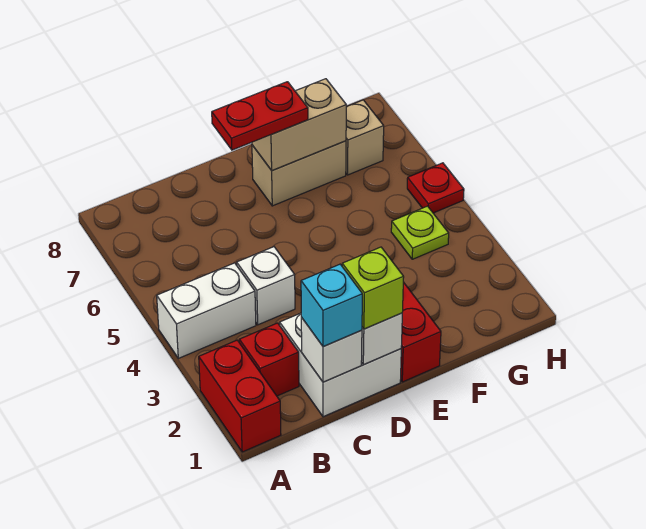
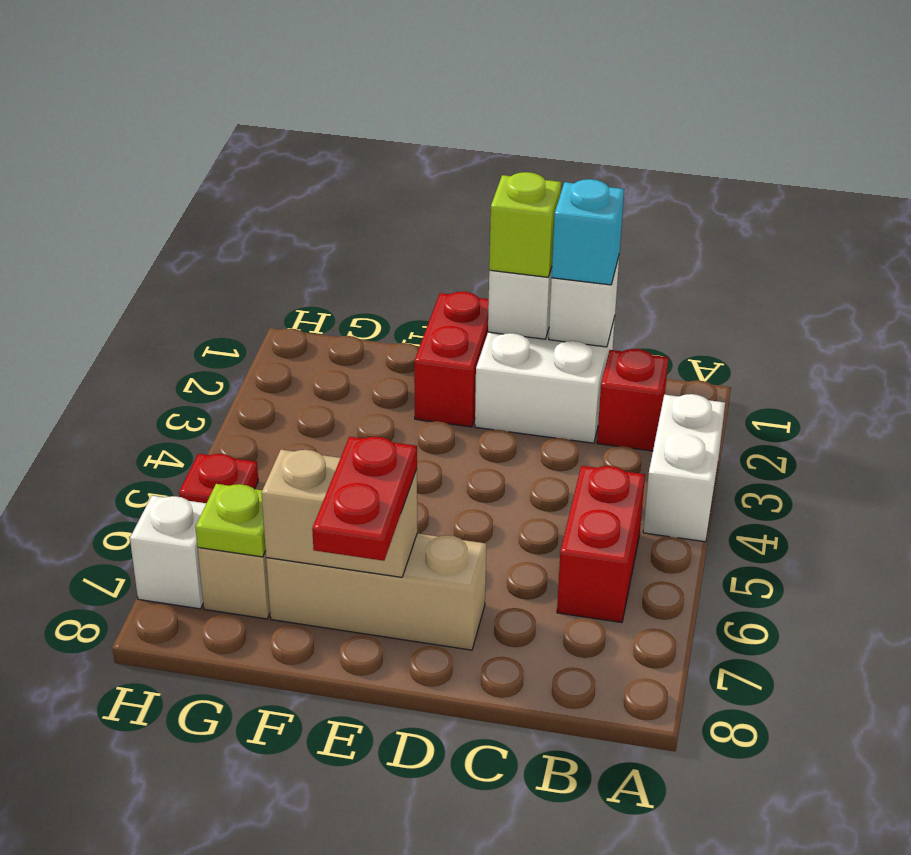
red 1x2 brick [199,340,281,452] -> red 1x2 brick moved to [557,466,645,623]
white 1x2 brick [157,263,256,358] -> white 1x2 brick turned to [643,394,725,542]
white 1x1 brick [237,247,295,325] -> white 1x1 brick moved to [130,496,206,609]
red 1x2 plate [212,82,308,150] -> red 1x2 plate turned to [312,437,417,561]
tan 1x2 brick [252,141,346,206] -> tan 1x3 brick [266,534,486,650]
lime 1x1 plate [391,206,449,259] -> lime 1x1 plate moved to [196,484,266,557]

